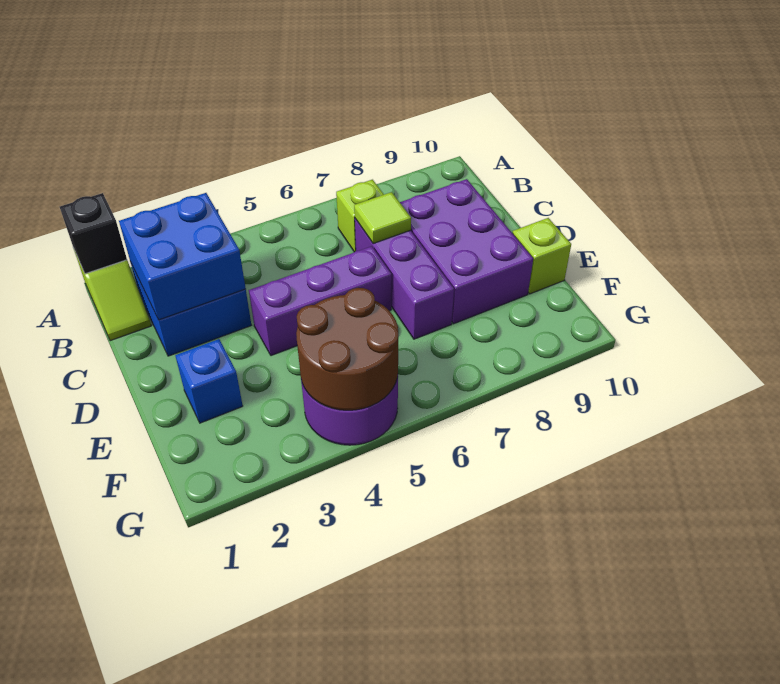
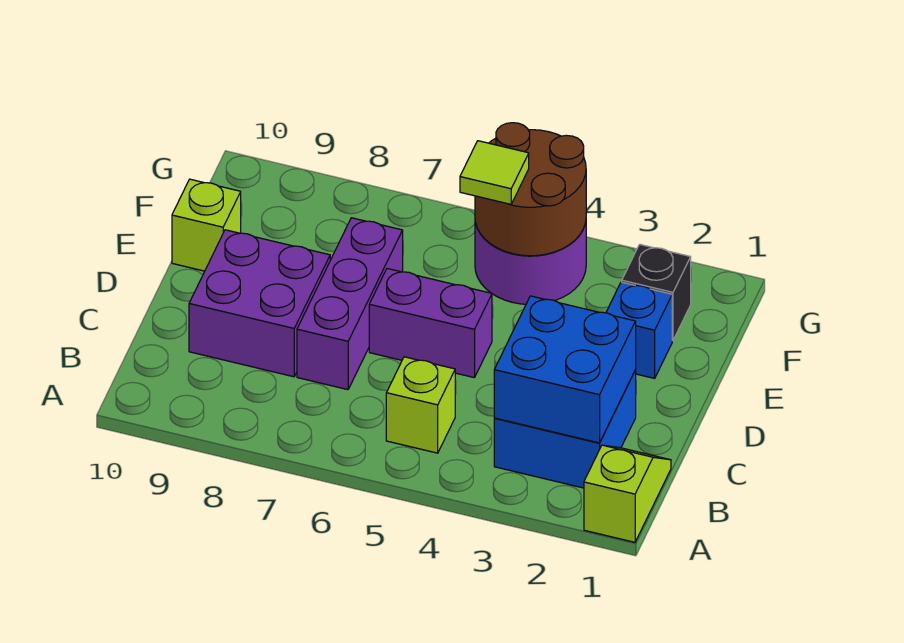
black 1x1 brick [60,193,127,274] -> black 1x1 brick moved to [622,244,691,341]
lime 1x1 brick [336,180,384,252] -> lime 1x1 brick moved to [386,357,455,453]
lime 1x1 tile [354,192,411,244] -> lime 1x1 tile moved to [460,141,529,204]
purple 2x3 brick [400,179,533,324] -> purple 2x2 brick [189,230,330,377]
purple 1x3 brick [249,246,392,356] -> purple 1x2 brick [369,269,492,378]

